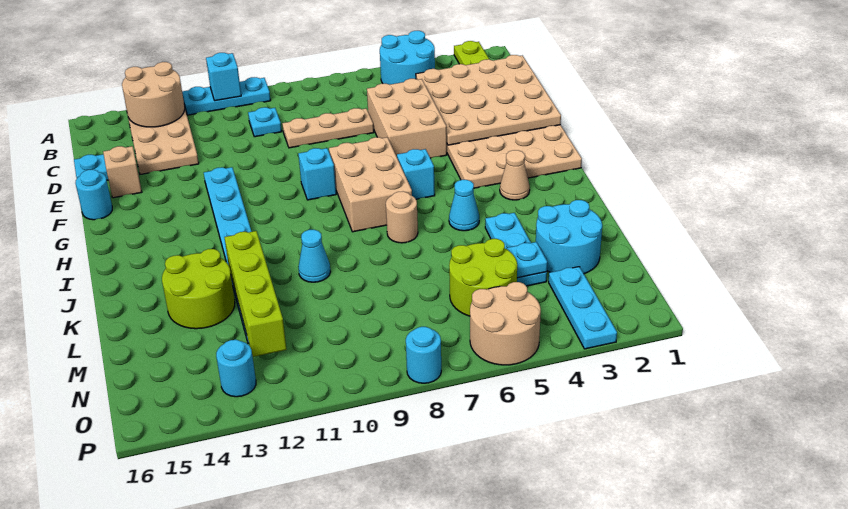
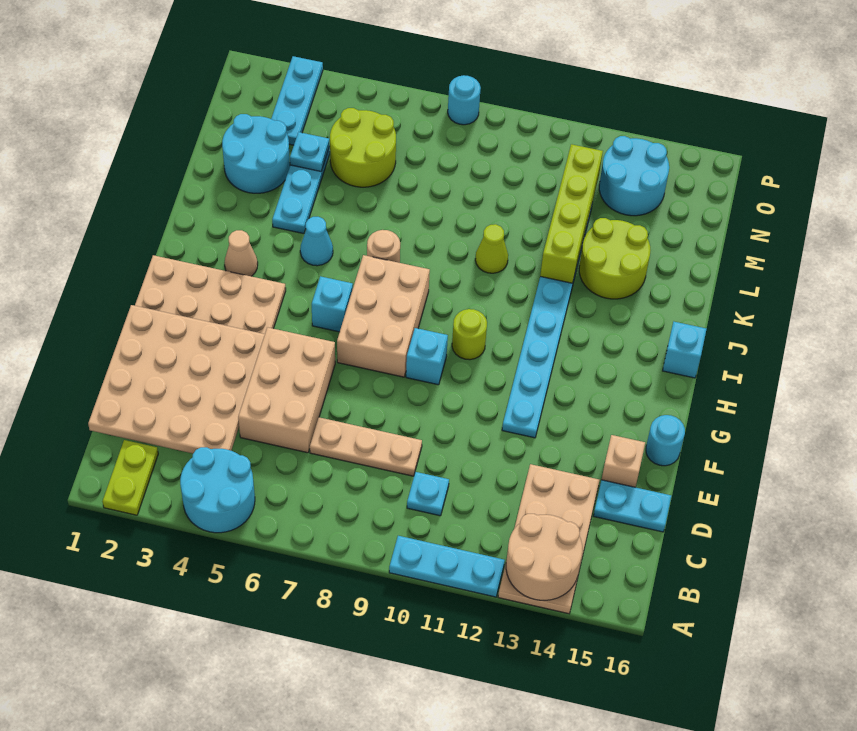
cyan 1x1 brick [206,53,241,101] -> cyan 1x1 brick moved to [663,322,707,378]
none -> lime 1x1 round brick [452,309,487,360]
cyan 1x1 cone [298,230,331,282] -> lime 1x1 cone [475,224,508,273]
tan 2x2 round brick [470,282,541,365] -> none
cyan 1x1 round brick [216,340,256,397] -> cyan 2x2 round brick [599,136,669,216]

